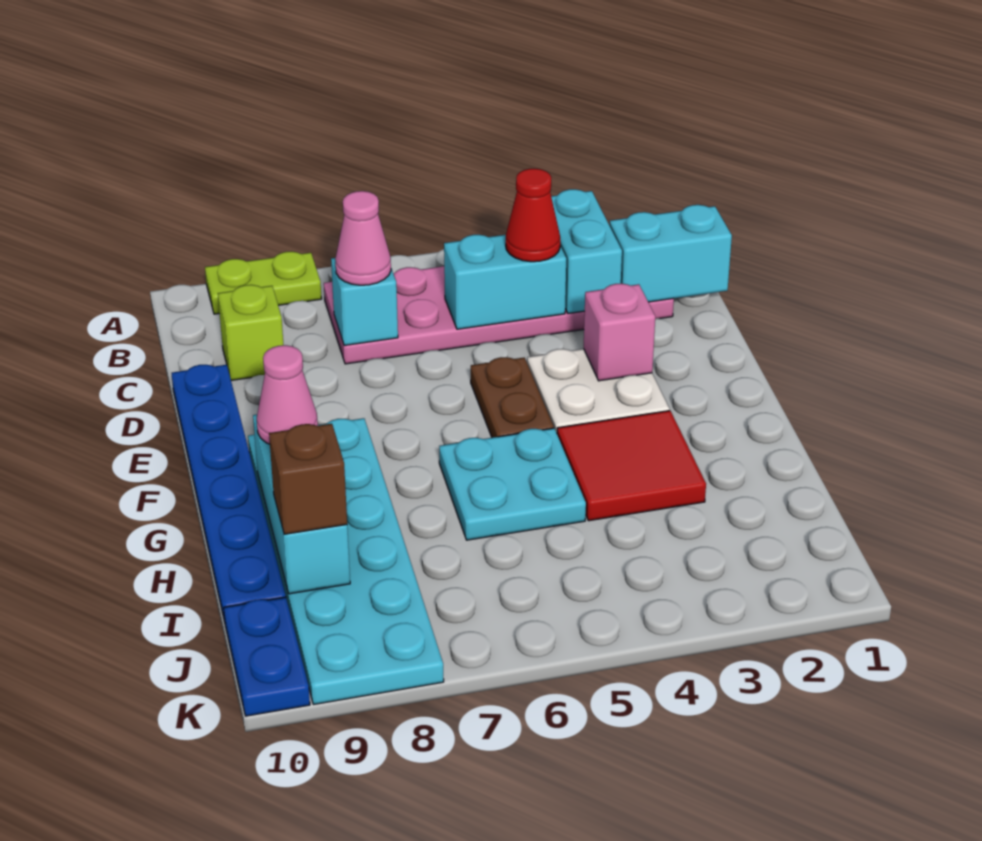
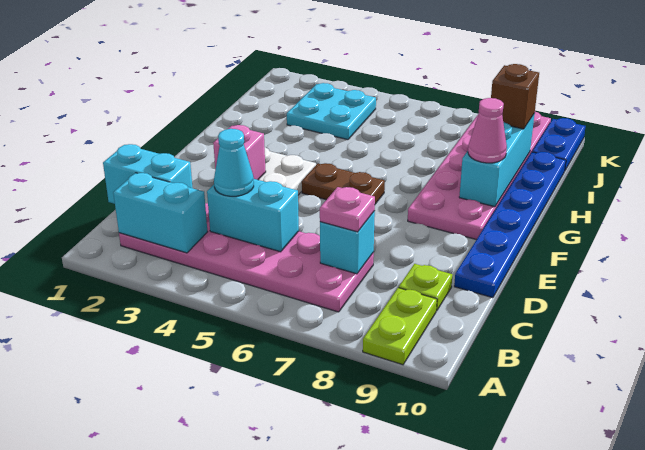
lime 1x2 plate [205,252,322,314] -> lime 1x2 plate turned to [363,288,437,365]
cyan 1x2 brick [551,189,622,313] -> cyan 1x2 brick turned to [113,173,207,253]
red 1x1 cone [506,169,560,262] -> cyan 1x1 cone [214,129,254,196]
pink 1x1 cone [335,191,391,285] -> pink 1x1 plate [320,187,375,232]
lime 1x1 brick [218,285,284,380] -> lime 1x1 plate [399,264,452,311]
brown 1x2 plate [471,357,554,438] -> brown 1x2 plate turned to [302,163,385,204]
cyan 2x6 plate [248,418,444,705] -> pink 2x6 plate [408,112,551,240]
red 2x2 tile [557,411,706,521] -> none
cyan 2x2 plate [439,428,586,540] -> cyan 2x2 plate moved to [287,83,376,140]

